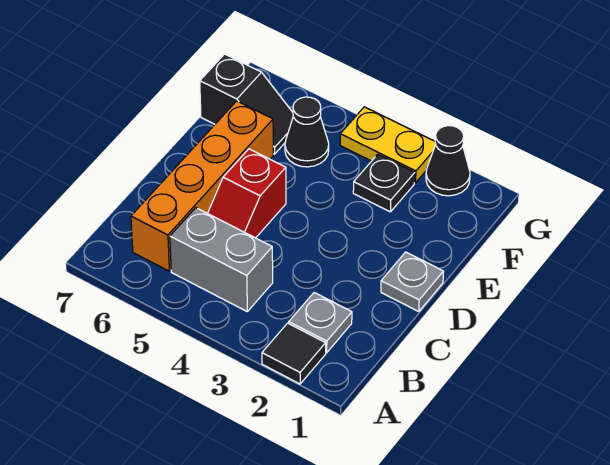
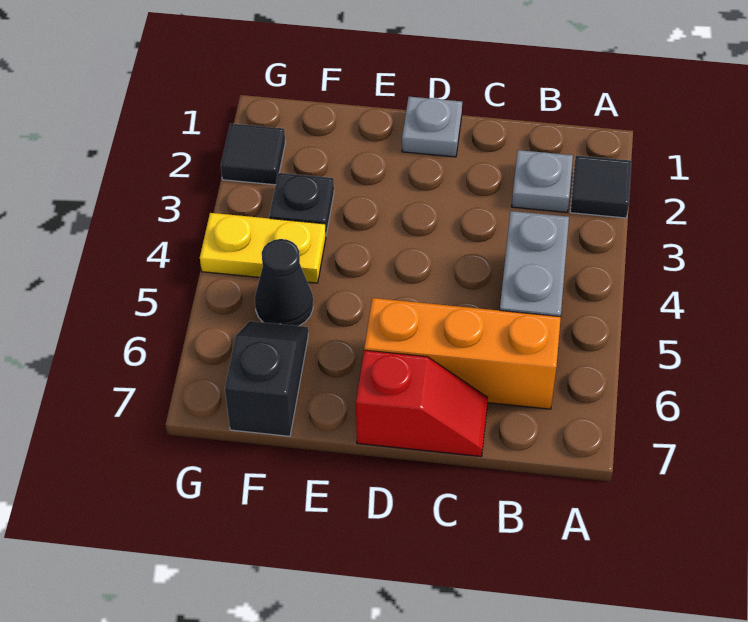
orange 1x4 brick [131,101,273,271] -> orange 1x3 brick [364,298,561,409]
red 1x2 slope [208,149,286,238] -> red 1x2 slope moved to [356,350,488,456]
black 1x1 cone [426,126,470,196] -> black 1x1 tile [221,124,285,185]
yellow 1x2 plate [340,107,436,183] -> yellow 1x2 plate turned to [200,213,326,283]

